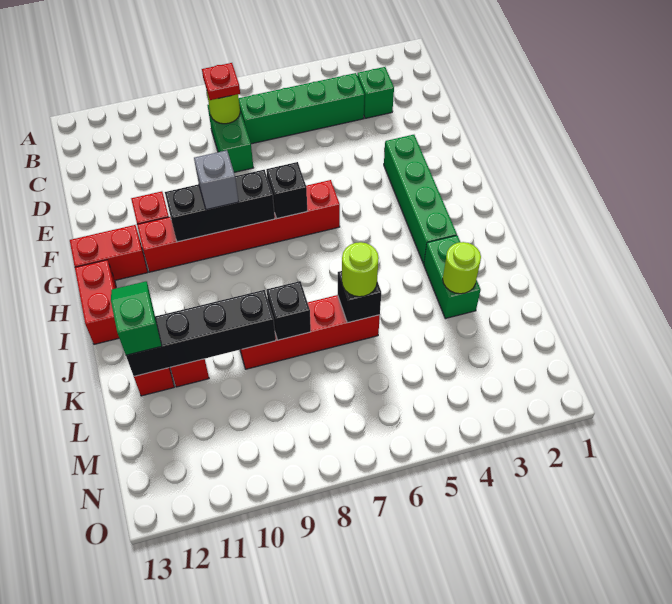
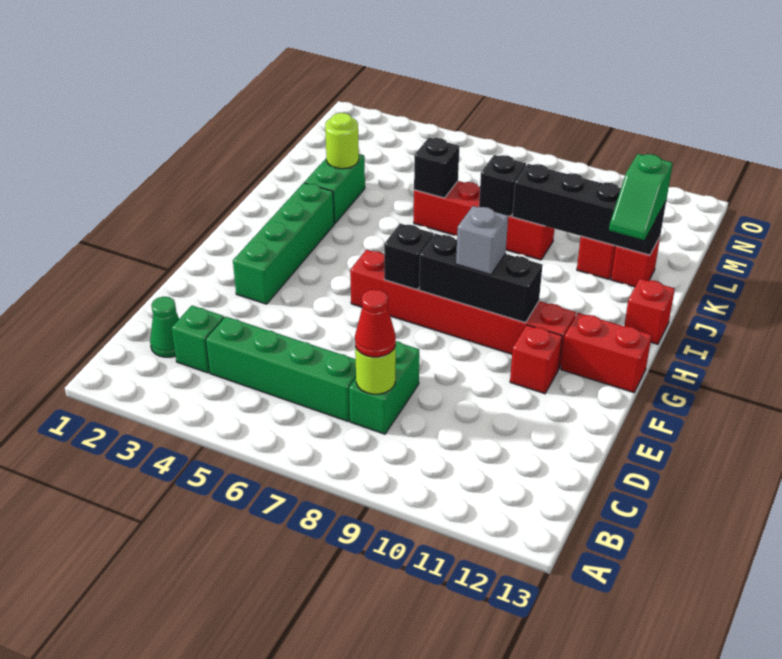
none -> green 1x1 cone [150,297,179,357]
red 1x1 plate [202,63,240,100] -> red 1x1 cone [355,289,396,357]
red 1x2 brick [75,260,119,344] -> red 1x1 brick [624,279,675,344]
lime 1x1 round brick [342,242,379,297] -> none

